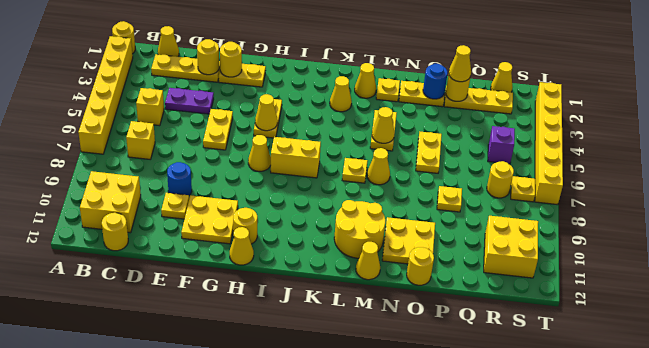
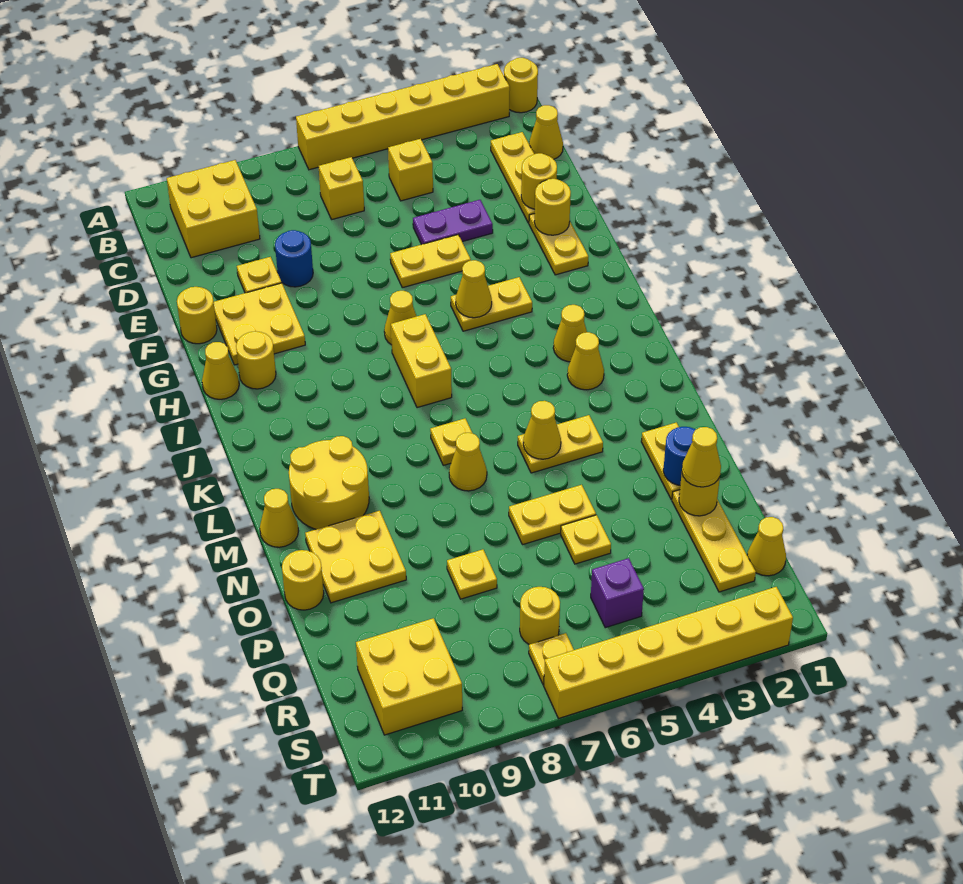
yellow 1x1 round brick [102,213,128,251] -> yellow 1x1 round brick moved to [177,287,217,344]
purple 1x2 plate [165,88,214,114] -> purple 1x2 plate turned to [413,200,493,245]
yellow 1x1 cone [355,63,376,98] -> yellow 1x1 cone moved to [553,305,587,362]
yellow 1x1 plate [376,78,400,102] -> yellow 1x1 plate moved to [561,515,611,564]

